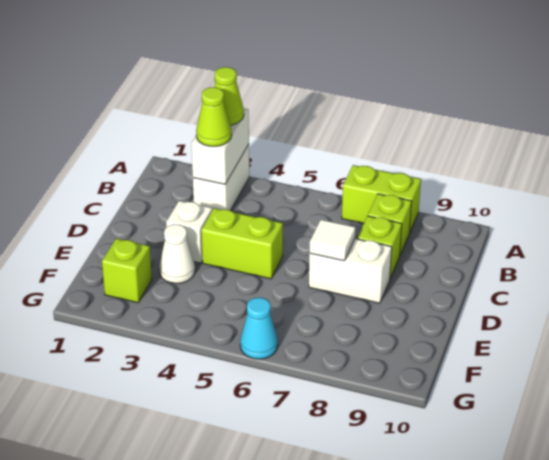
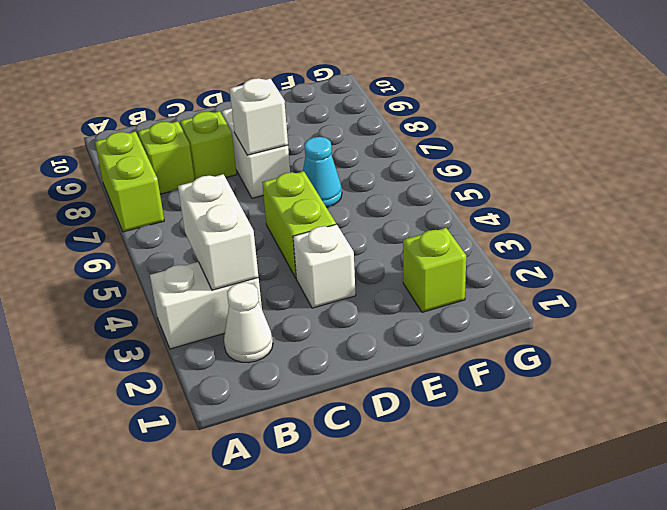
white 1x2 brick [191,108,249,184] -> white 1x2 brick turned to [178,174,259,290]
lime 1x1 cone [214,67,244,125] -> none
lime 1x1 cone [196,87,232,147] -> none
white 1x1 tile [309,220,355,261] -> white 1x1 brick [230,78,288,155]
white 1x1 cone [159,224,195,284] -> white 1x1 cone moved to [224,283,273,363]
cyan 1x1 cone [240,298,278,359] -> cyan 1x1 cone moved to [303,137,342,207]

